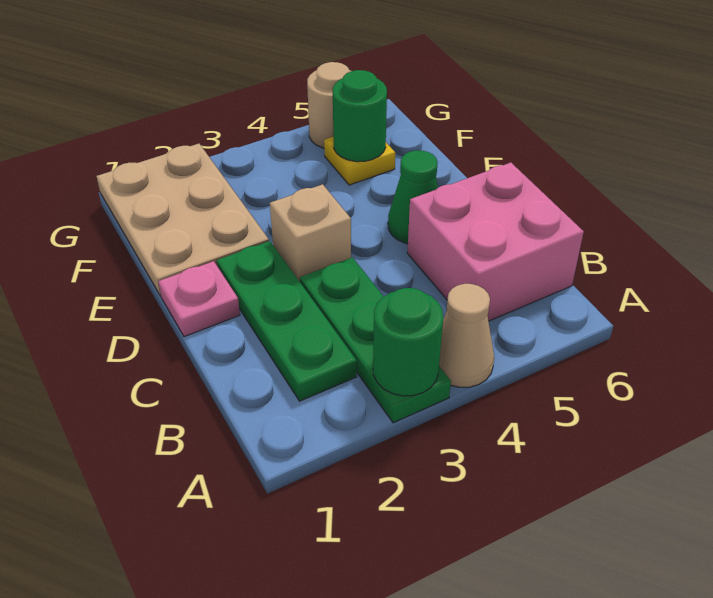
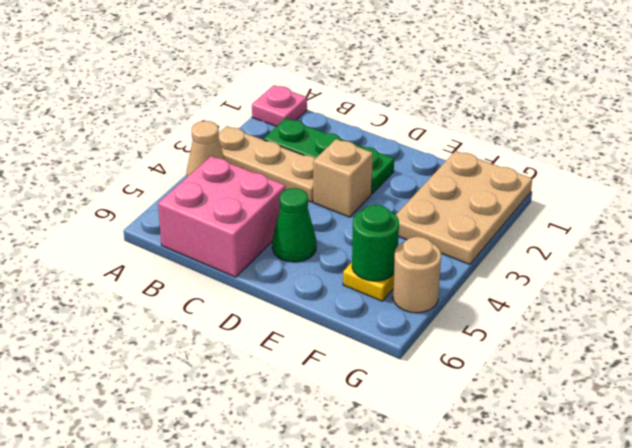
green 1x3 plate [300,257,451,423] -> tan 1x3 plate [218,126,315,202]
green 1x1 round brick [373,288,443,396] -> none
pink 1x1 plate [158,261,240,337] -> pink 1x1 plate moved to [252,85,307,127]
tan 2x3 plate [97,144,269,296] -> tan 2x3 plate turned to [396,151,532,264]

